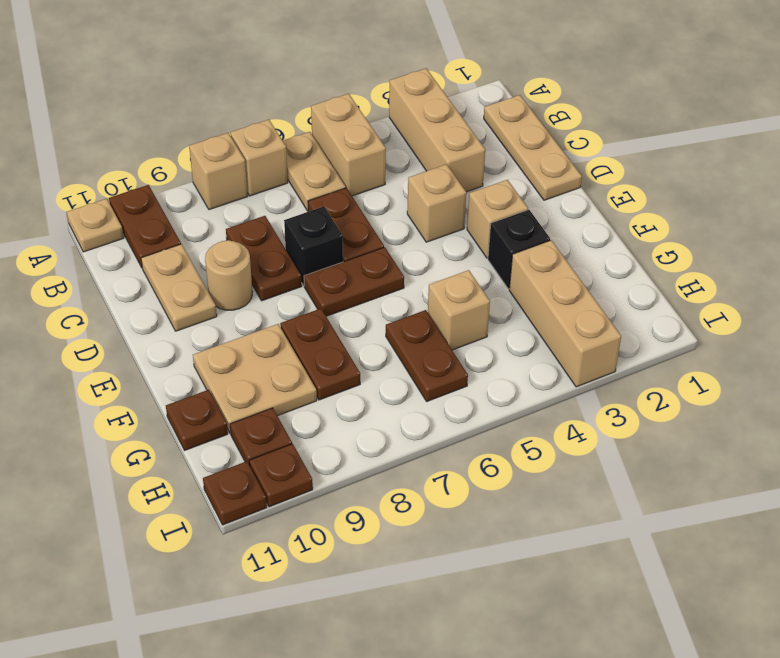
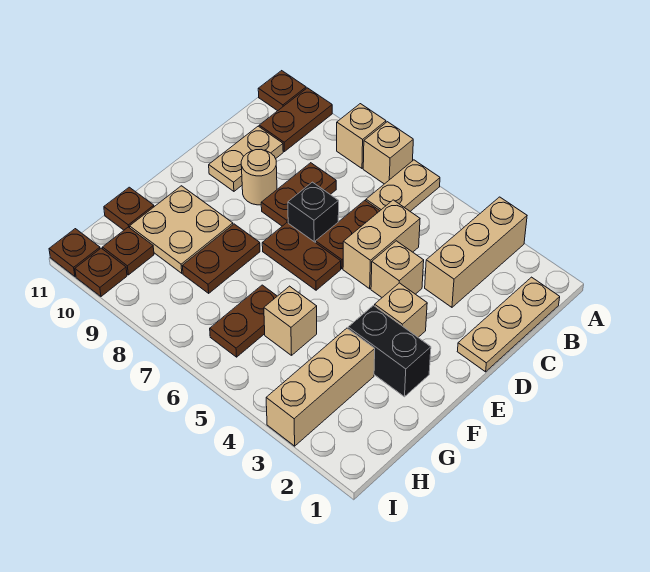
tan 1x2 brick [311,94,386,196] -> tan 1x2 brick moved to [343,200,420,289]
tan 1x1 plate [67,199,124,252] -> brown 1x1 plate [258,71,306,111]
black 1x1 brick [488,210,550,289] -> black 1x2 brick [348,305,431,397]

